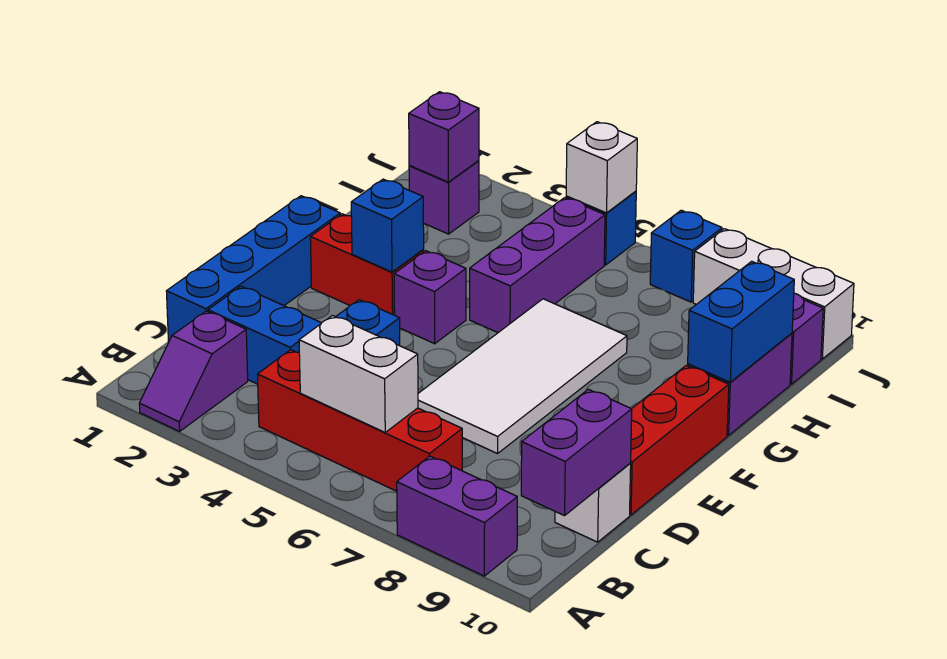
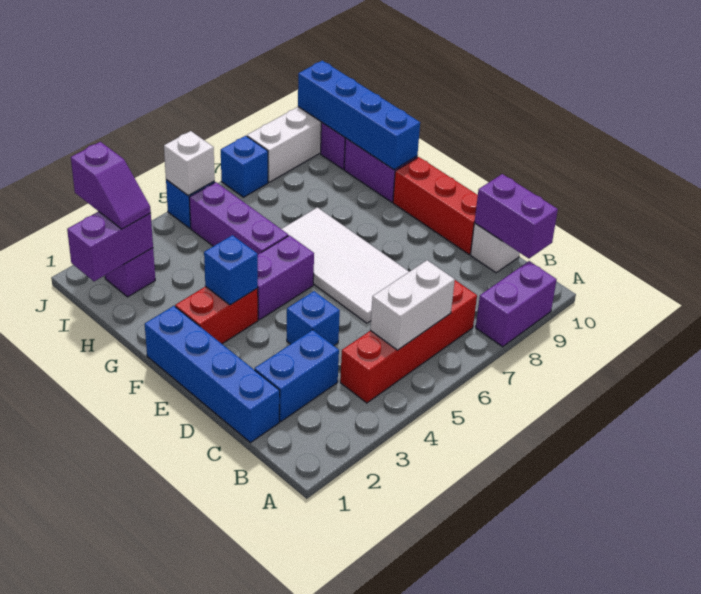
purple 1x2 slope [139,311,248,431] -> purple 1x2 slope moved to [71,142,151,229]
purple 1x1 brick [394,251,466,344] -> purple 1x2 brick [258,235,314,320]
blue 1x2 brick [688,261,794,382] -> blue 1x4 brick [298,61,420,170]
purple 1x1 brick [409,92,479,182] -> purple 1x2 brick [67,211,153,281]

